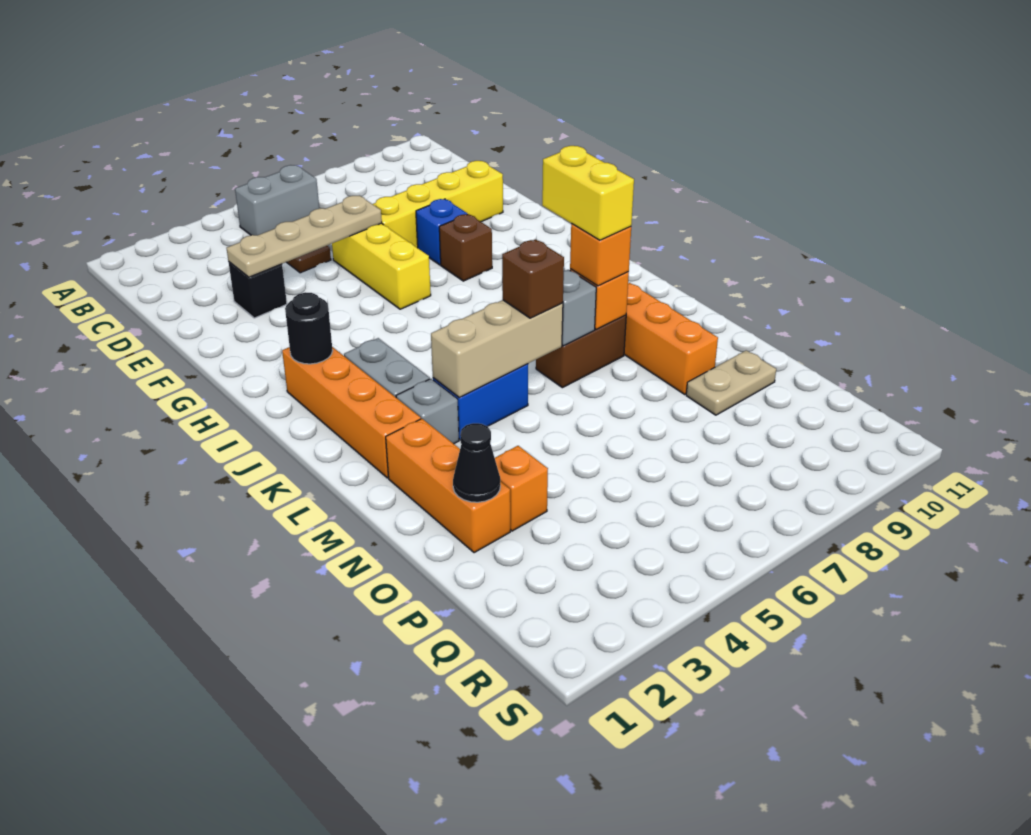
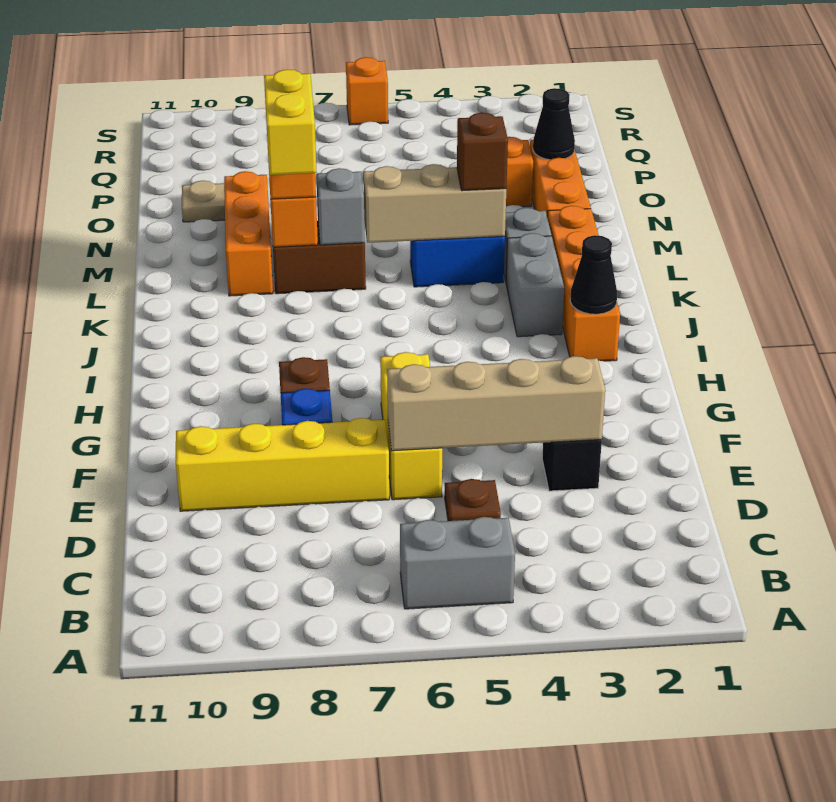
tan 1x4 plate [227,195,382,277] -> tan 1x4 brick [387,356,605,451]
black 1x1 round brick [285,292,333,364] -> black 1x1 cone [570,235,617,314]
brown 1x1 brick [502,240,564,318] -> brown 1x1 brick moved to [457,113,508,191]
none -> orange 1x1 brick [346,57,388,125]

